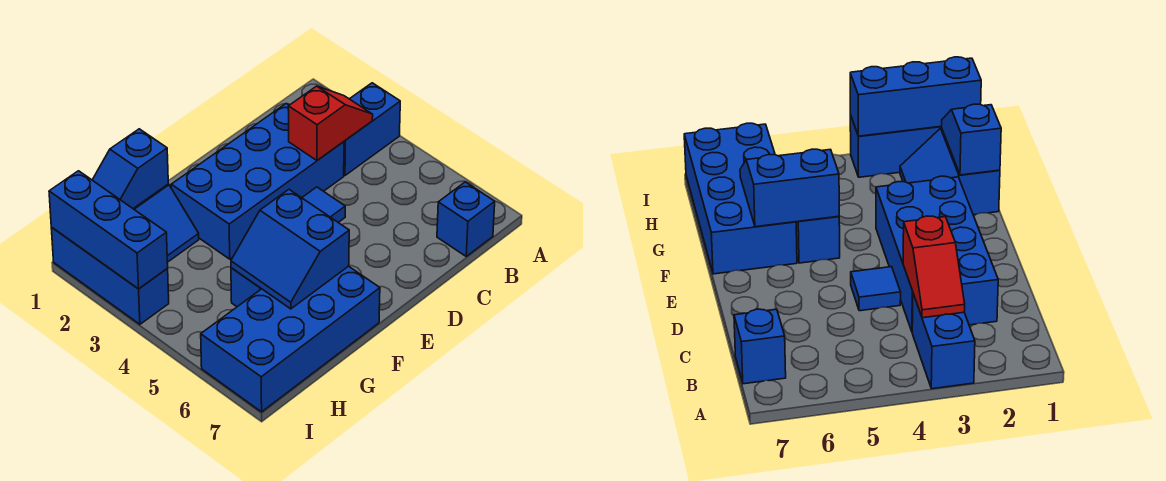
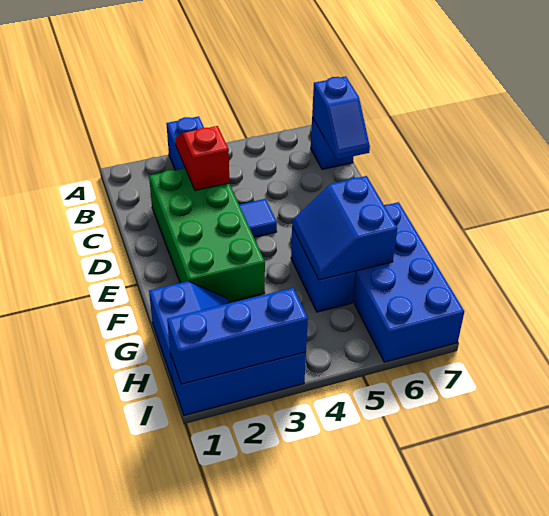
blue 2x4 brick [171,103,344,259] -> green 2x4 brick [149,168,265,302]
blue 2x2 slope [231,190,349,309] -> blue 2x2 slope turned to [292,176,397,280]
blue 1x2 slope [93,129,168,208] -> blue 1x2 slope moved to [312,76,370,160]

